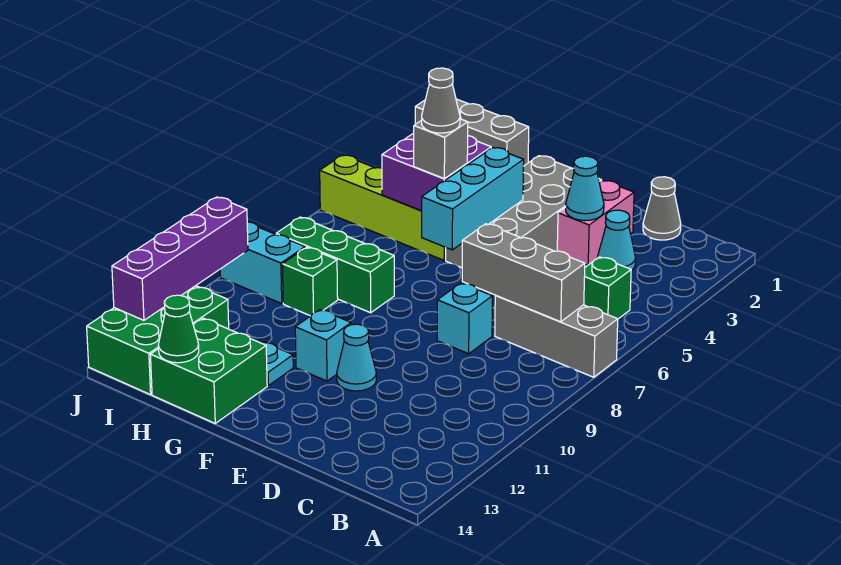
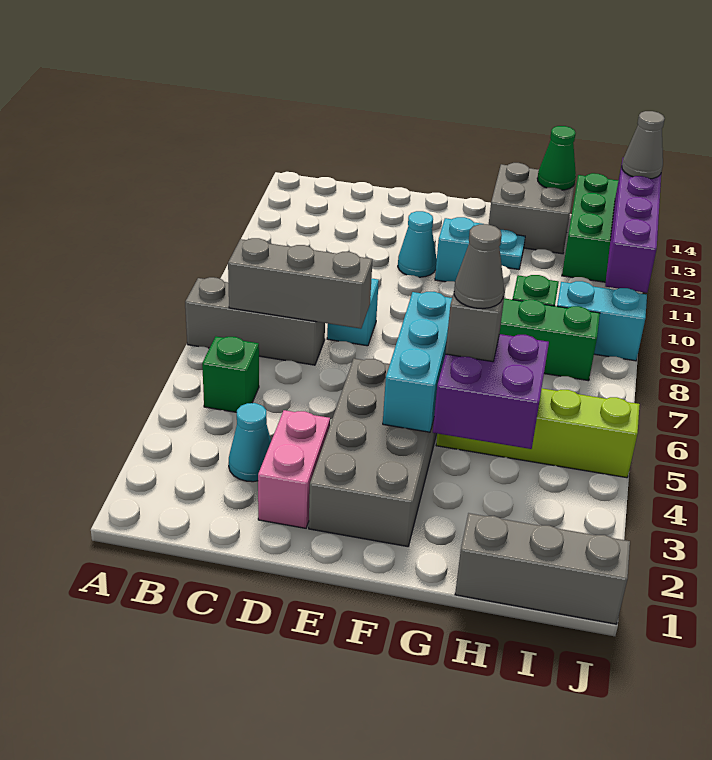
grey 1x1 cone [643,177,681,240] -> grey 1x1 cone moved to [622,111,665,179]
cyan 1x1 cone [566,156,604,221] -> none
green 2x2 brick [150,318,267,423] -> grey 2x2 brick [489,163,575,254]

